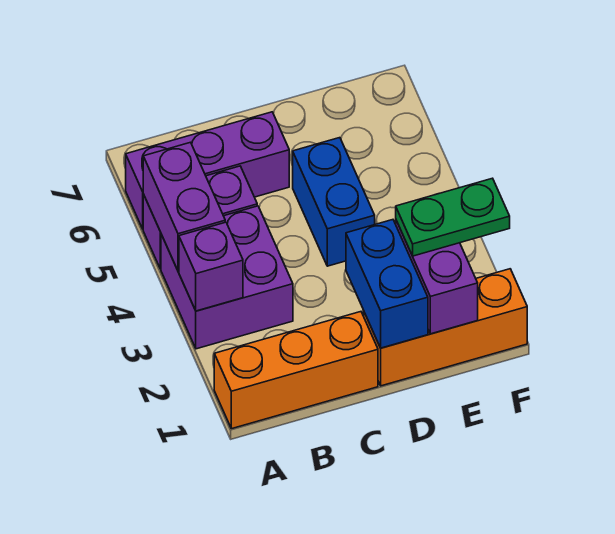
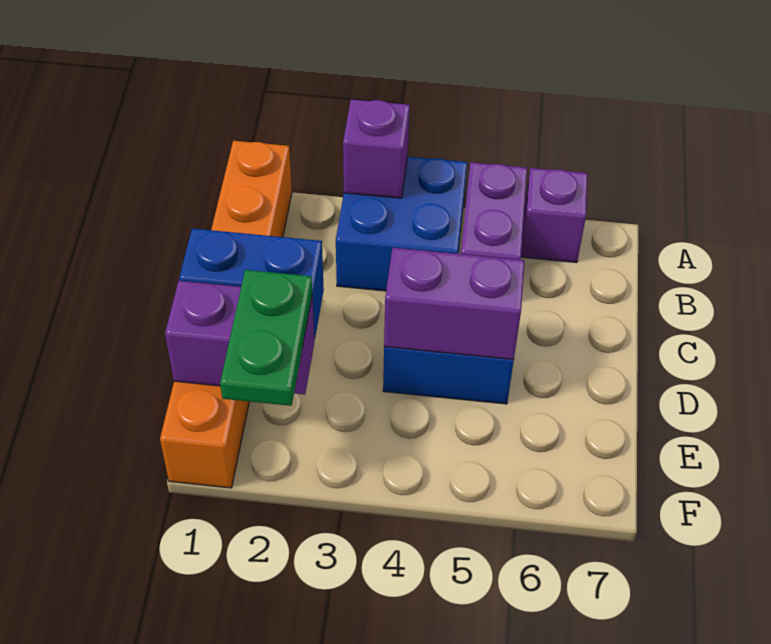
purple 2x2 brick [161,206,293,349] -> blue 2x2 brick [336,157,467,291]
purple 1x2 brick [143,142,225,271] -> purple 1x2 brick moved to [384,248,525,360]
purple 1x3 brick [126,112,289,229] -> purple 1x1 brick [521,168,588,263]

